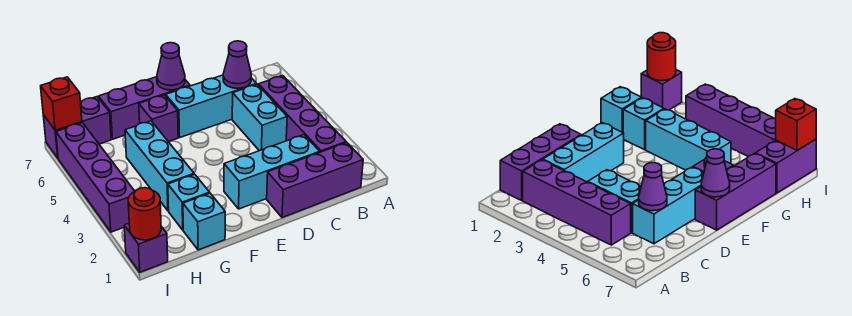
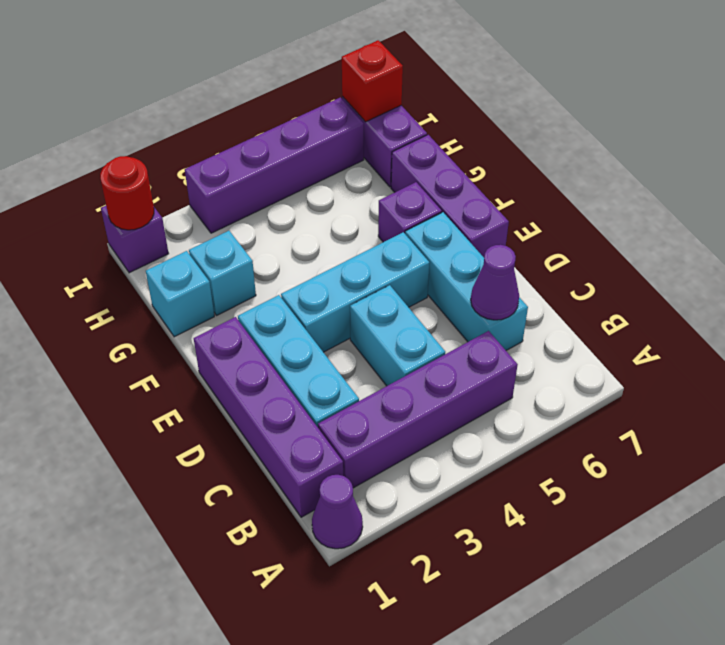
purple 1x3 brick [267,143,363,218] -> purple 1x4 brick [194,317,343,517]
cyan 1x2 brick [232,84,287,151] -> cyan 1x2 brick turned to [350,285,445,386]
purple 1x1 cone [157,43,185,90] -> purple 1x1 cone moved to [312,475,363,549]
cyan 1x3 brick [125,121,194,211] -> cyan 1x3 brick moved to [281,232,430,352]

